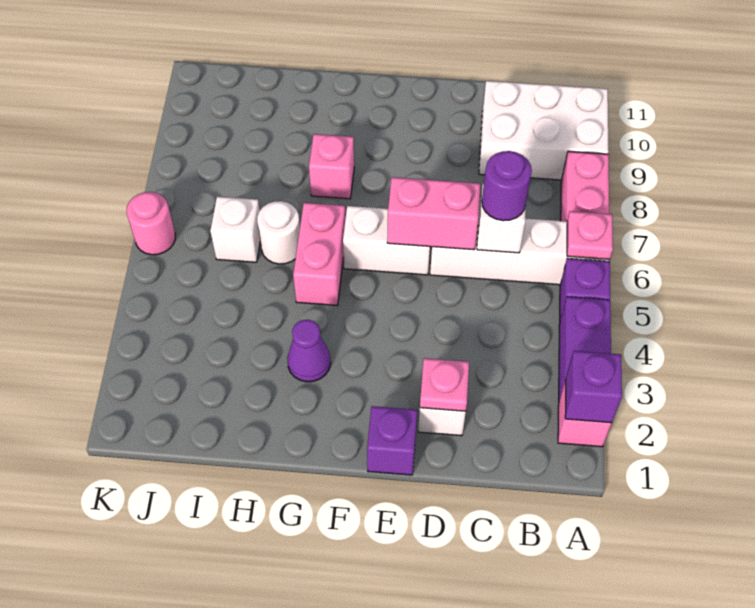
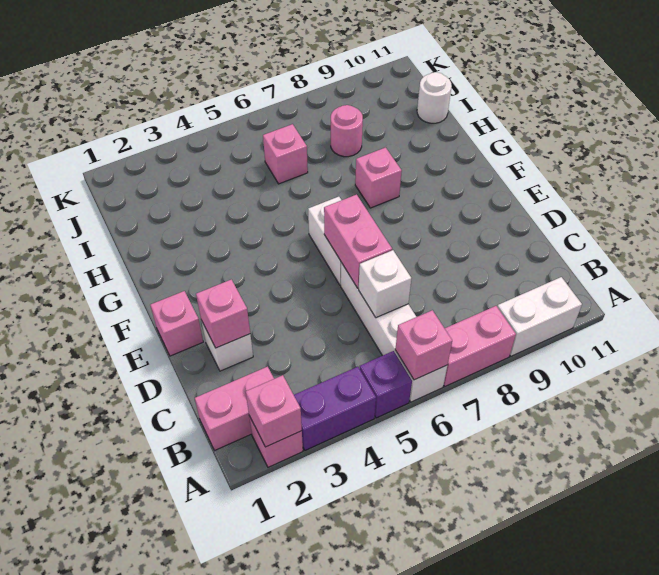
purple 1x1 brick [565,351,622,423] -> pink 1x1 brick [246,375,302,447]
pink 1x1 plate [567,211,613,259] -> pink 1x1 brick [395,310,452,380]
white 2x3 brick [479,81,608,180] -> white 1x2 brick [497,277,582,356]
purple 1x1 round brick [482,151,532,221] -> none
pink 1x1 plate [420,358,469,411] -> pink 1x1 brick [196,279,250,348]
purple 1x1 brick [367,406,417,475] -> pink 1x1 brick [150,291,203,356]
purple 1x1 cone [287,320,331,382] -> none
pink 1x2 brick [293,203,346,305] -> pink 1x2 brick moved to [195,367,274,450]
white 1x1 round brick [257,201,300,264] -> white 1x1 round brick moved to [417,72,452,123]
white 1x1 brick [210,197,260,262] -> pink 1x1 brick [263,124,308,184]
pink 1x1 round brick [126,192,175,255] -> pink 1x1 round brick moved to [331,105,363,157]

